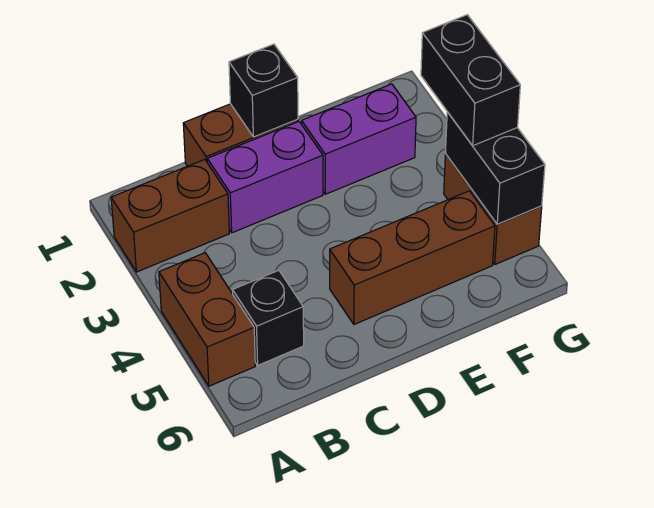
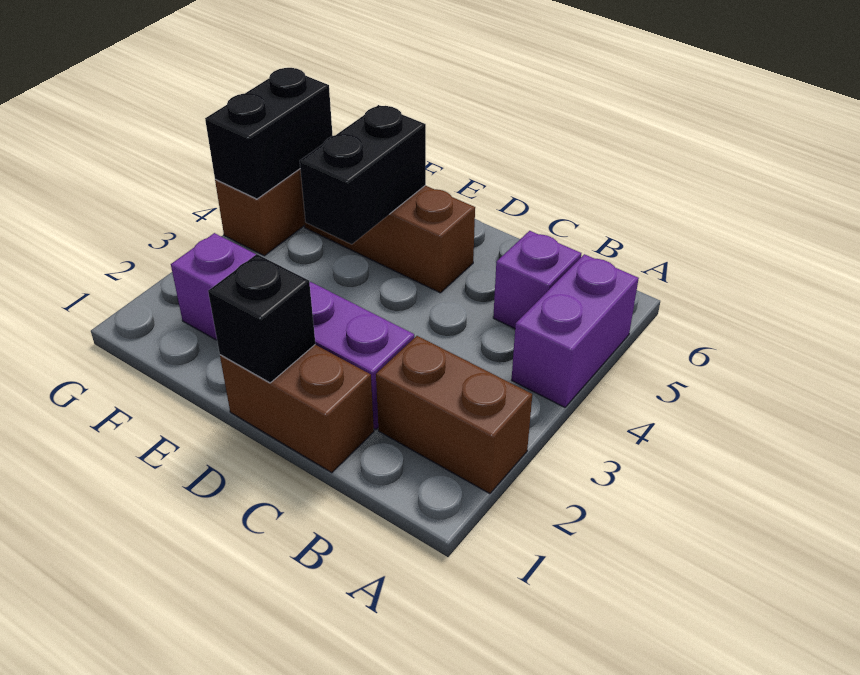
brown 1x2 brick [159,253,255,386] -> purple 1x2 brick [512,254,639,407]
black 1x1 brick [233,270,304,365] -> purple 1x1 brick [493,231,581,329]
black 1x2 brick [421,15,520,146] -> black 1x2 brick moved to [300,105,426,244]

